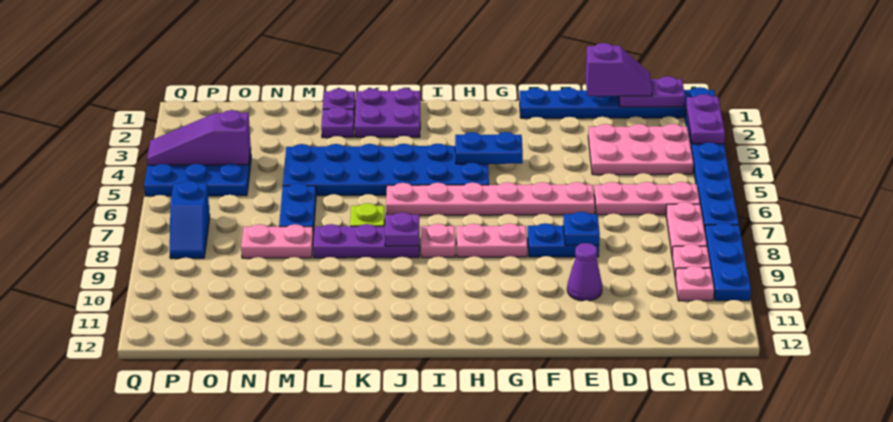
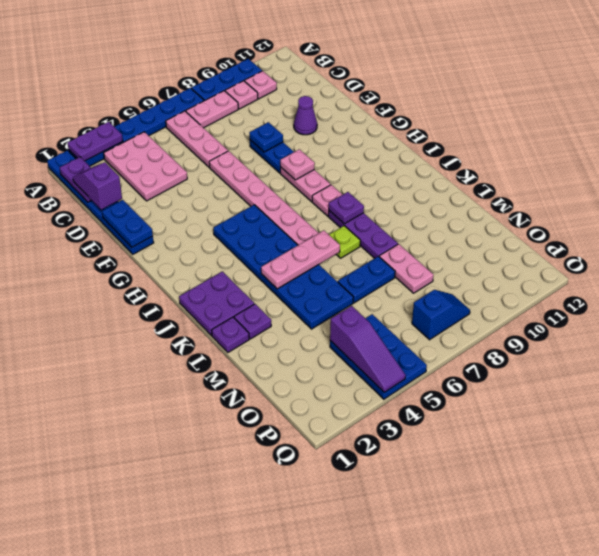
blue 1x2 plate [455,132,523,164] -> blue 1x2 plate moved to [102,200,153,247]
none -> pink 1x1 plate [280,149,315,180]
none -> pink 1x3 plate [261,230,340,289]

